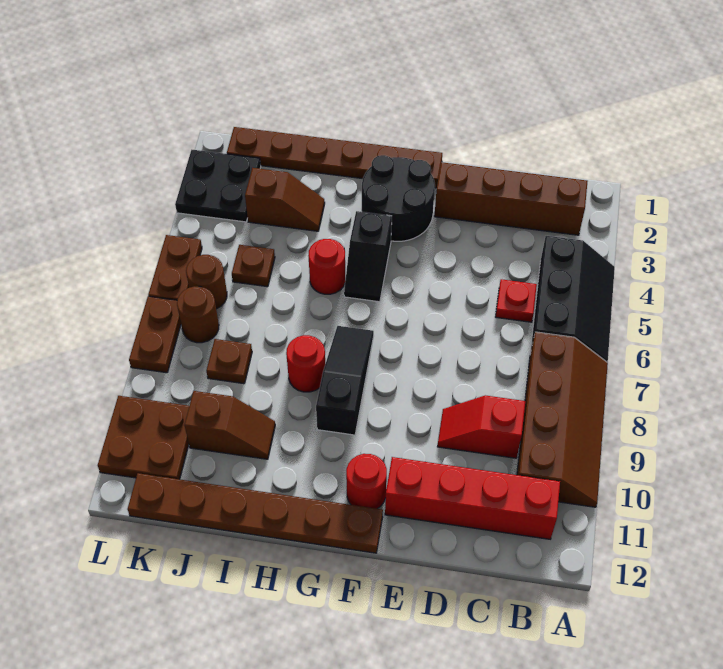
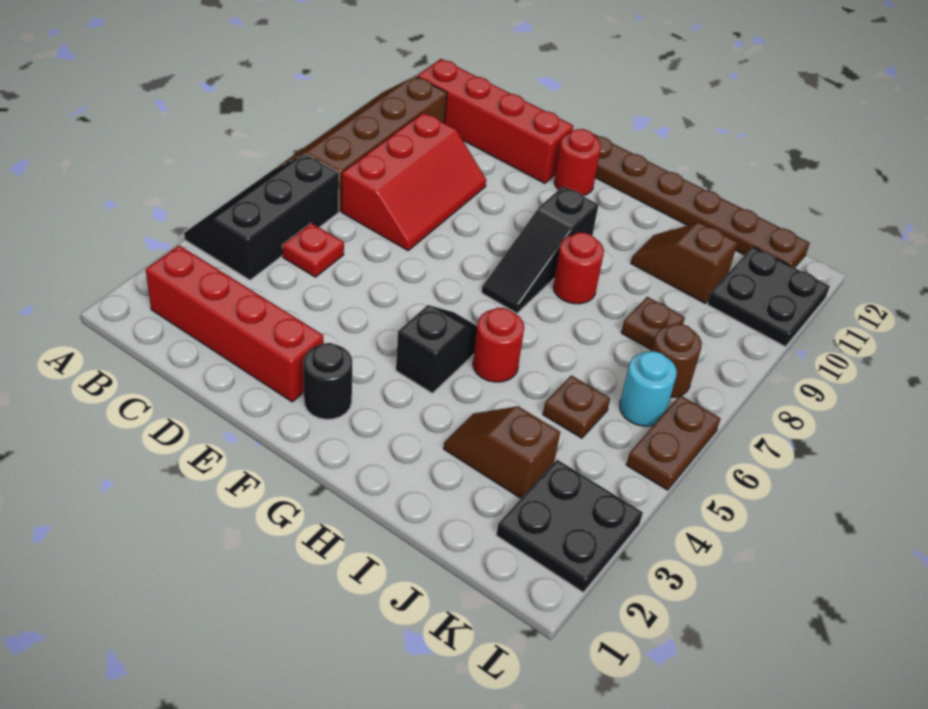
brown 1x4 brick [435,162,588,235] -> red 1x4 brick [146,245,324,402]
red 1x2 slope [438,395,525,458] -> red 2x3 slope [342,112,486,251]
brown 1x6 plate [227,127,442,188] -> none
black 2x2 round brick [362,155,435,241] -> black 1x1 round brick [303,343,352,419]
brown 1x1 round brick [186,255,227,309] -> cyan 1x1 round brick [620,351,677,426]
brown 2x2 plate [98,396,189,479] -> black 2x2 plate [707,247,830,347]
brown 1x2 plate [129,296,181,373] -> none

